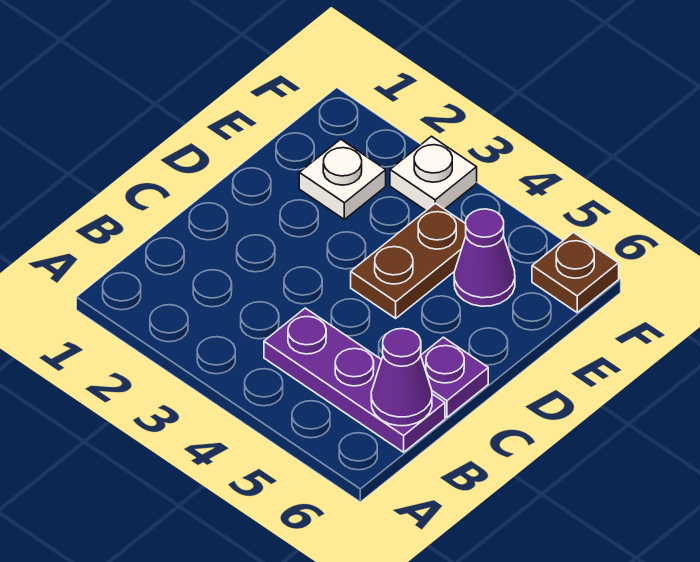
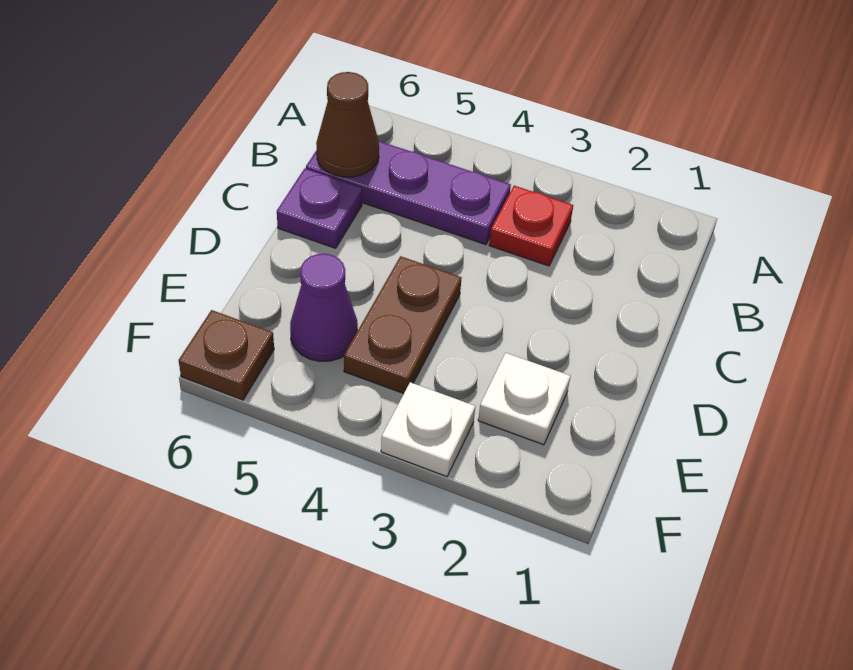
none -> red 1x1 plate [489,186,573,266]
purple 1x1 cone [371,329,432,426] -> brown 1x1 cone [316,72,379,177]

